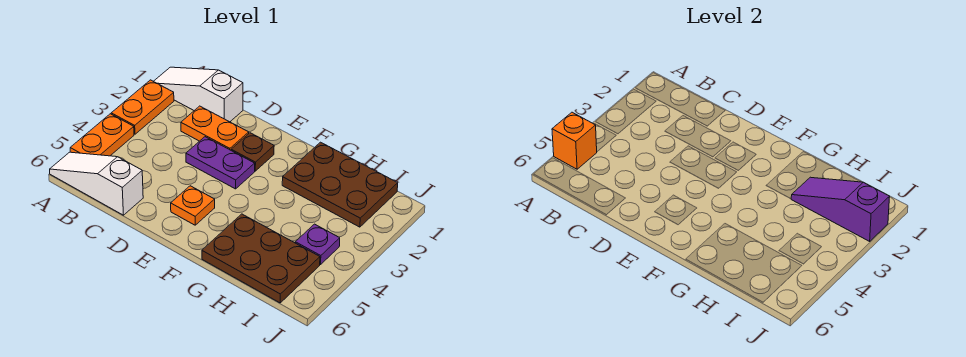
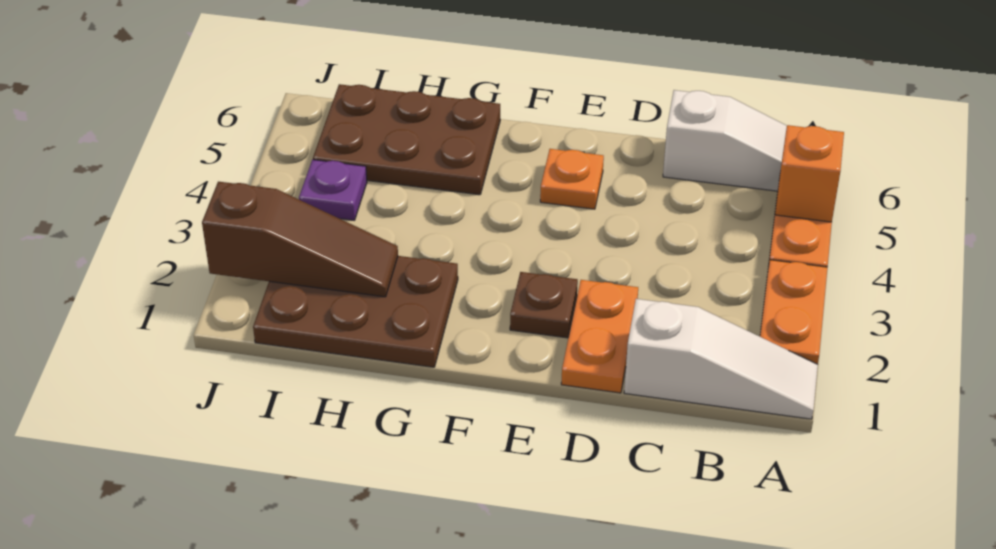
orange 1x2 plate [181,106,249,150] -> orange 1x2 plate turned to [561,280,638,393]
purple 1x2 plate [186,137,255,189] -> none
purple 1x3 slope [791,177,890,241] -> brown 1x3 slope [202,182,398,297]

